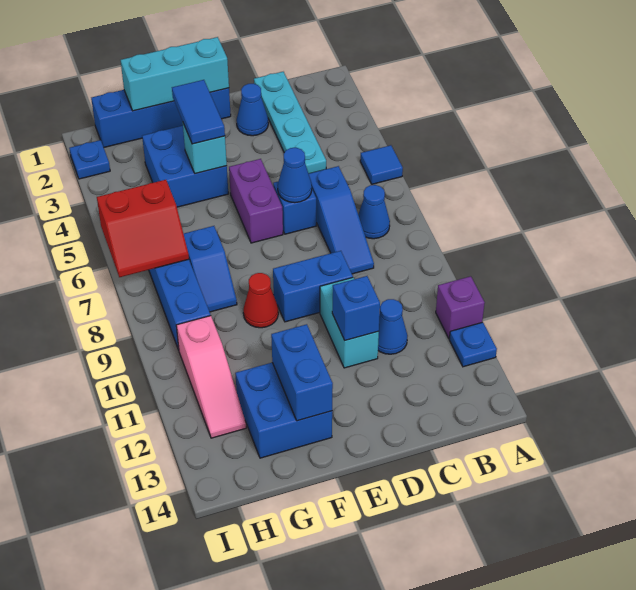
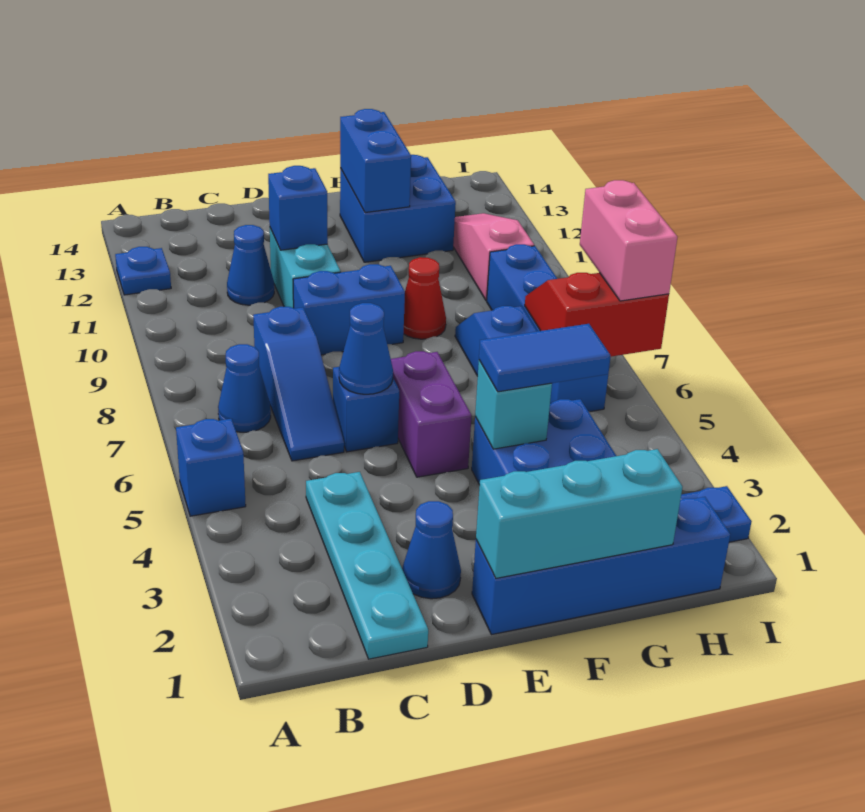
blue 1x1 tile [360,145,403,184] -> blue 1x1 brick [176,419,246,516]
purple 1x1 brick [436,276,485,339] -> none
blue 1x3 slope [309,166,374,274] -> blue 1x3 slope turned to [253,307,344,461]
blue 1x2 tile [172,80,225,144] -> blue 1x2 tile turned to [479,324,610,392]
none -> pink 1x2 brick [580,180,677,301]

